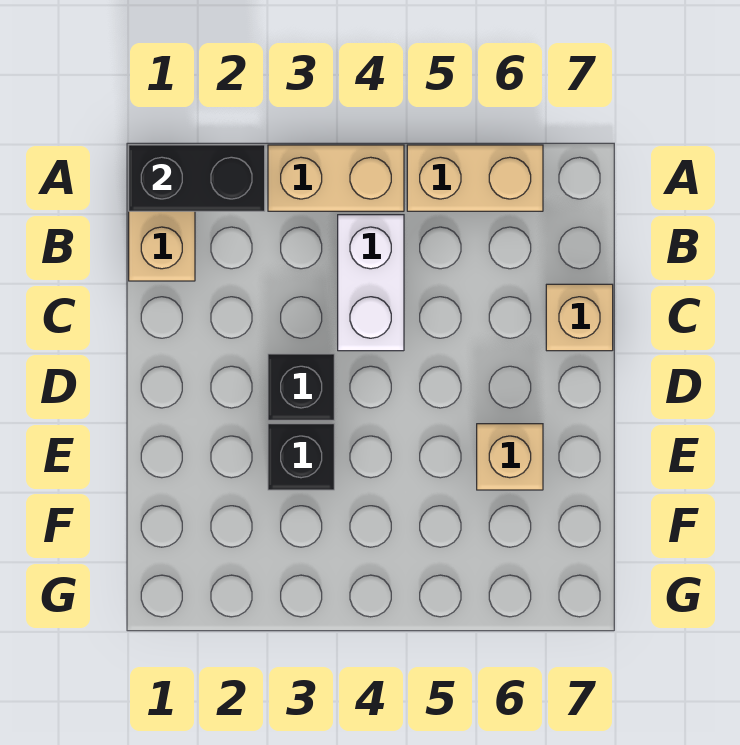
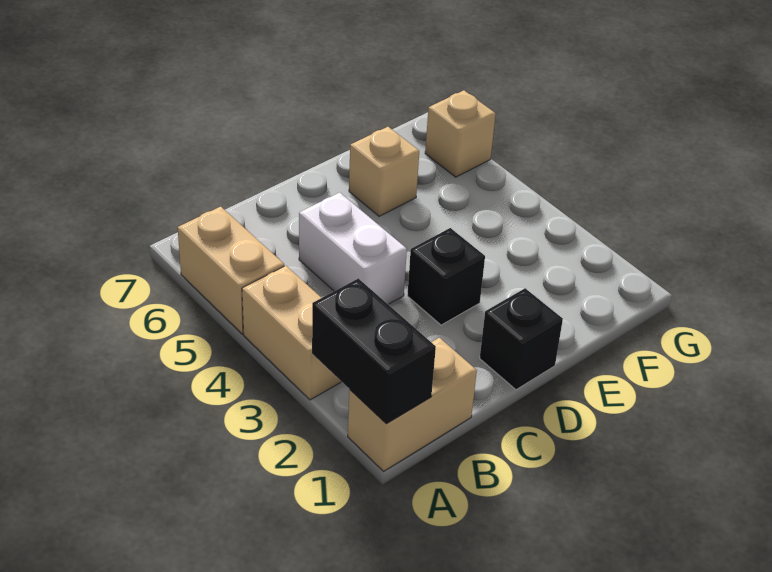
white 1x2 brick [338,215,404,351] -> white 1x2 brick turned to [299,192,407,304]
tan 1x1 brick [546,284,613,351] -> tan 1x1 brick moved to [425,90,496,177]
black 1x1 brick [268,424,334,490] -> black 1x1 brick moved to [480,288,563,390]

